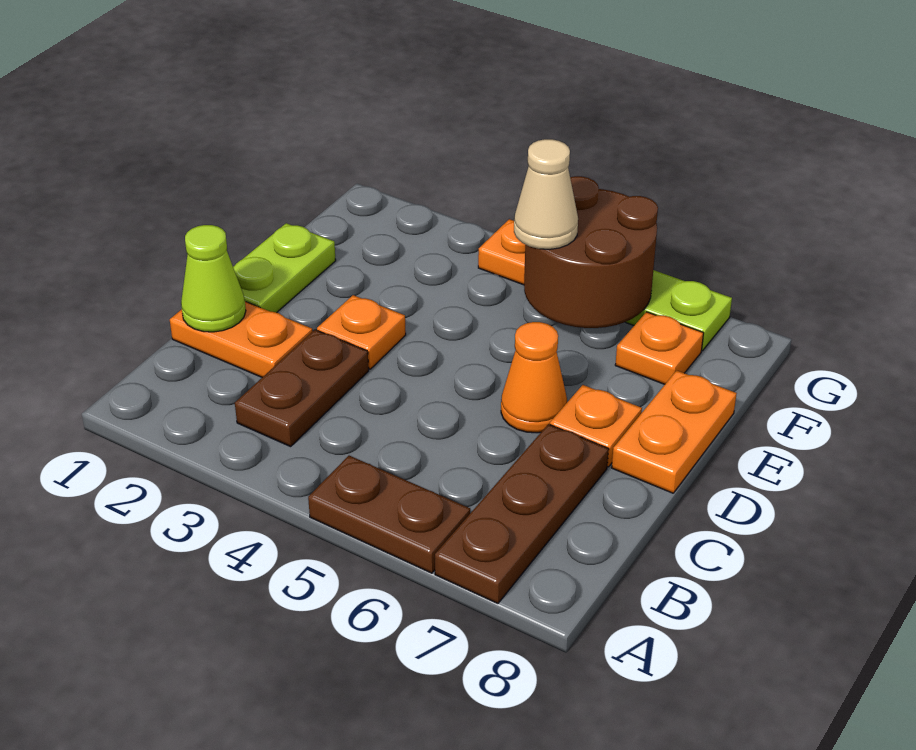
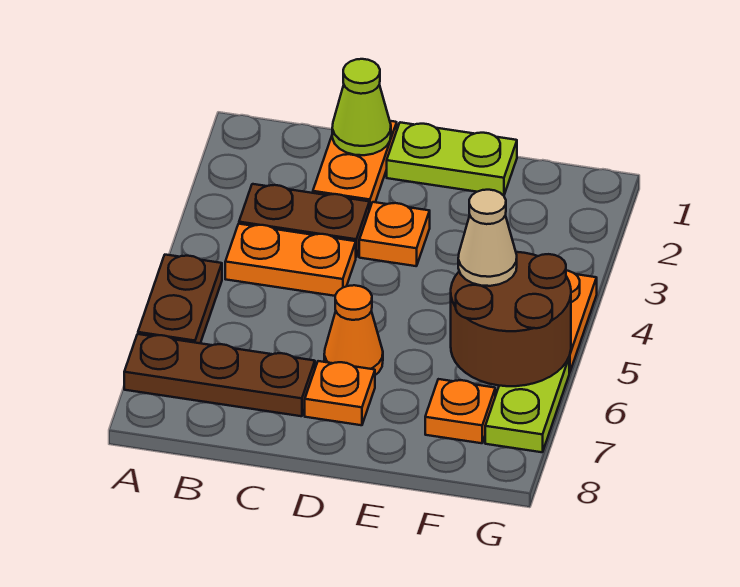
orange 1x2 plate [612,370,737,493] -> orange 1x2 plate moved to [225,224,356,296]

